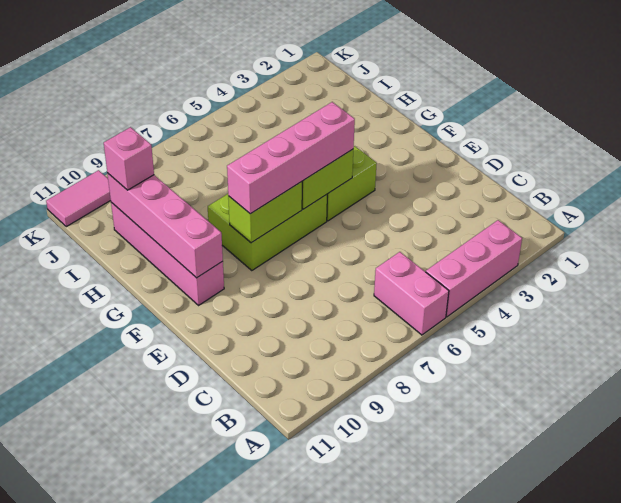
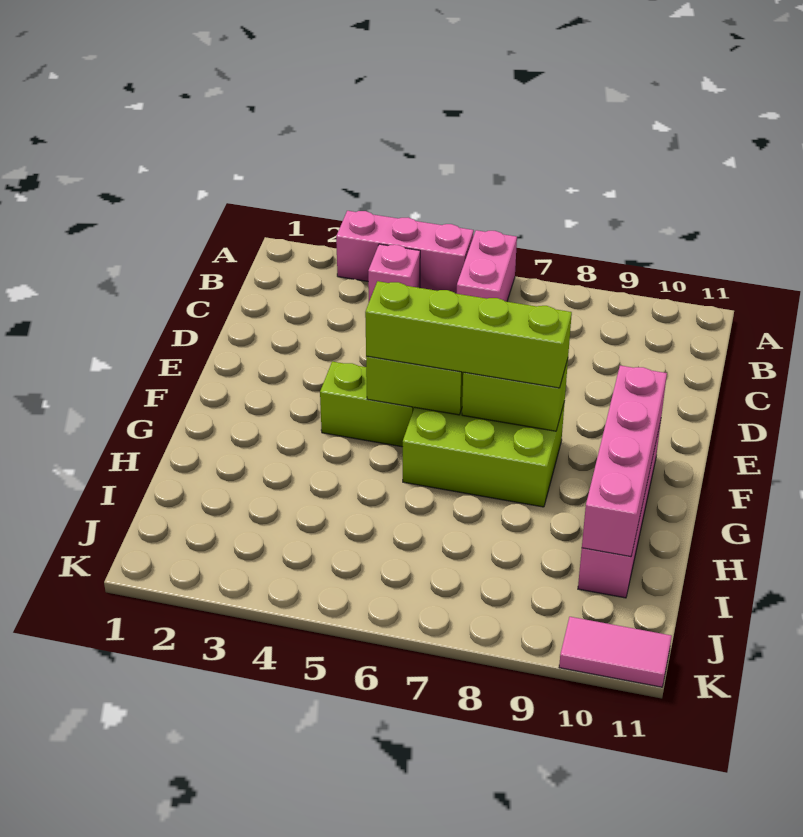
pink 1x4 brick [227,102,355,214] -> lime 1x4 brick [365,281,572,388]
pink 1x1 brick [104,127,154,190] -> pink 1x1 brick moved to [368,244,420,301]

